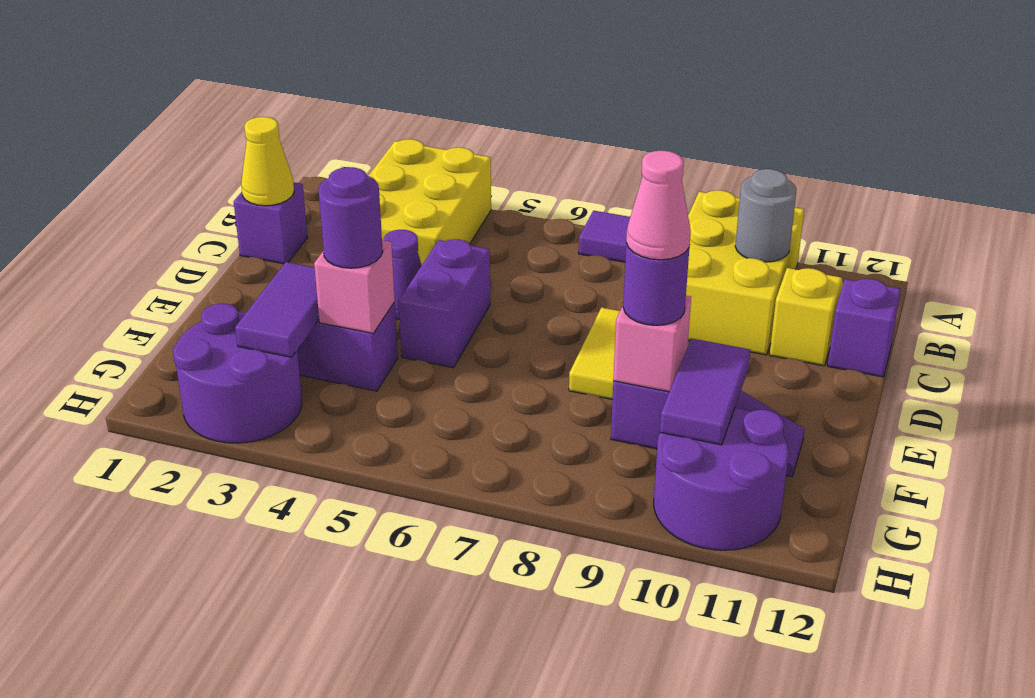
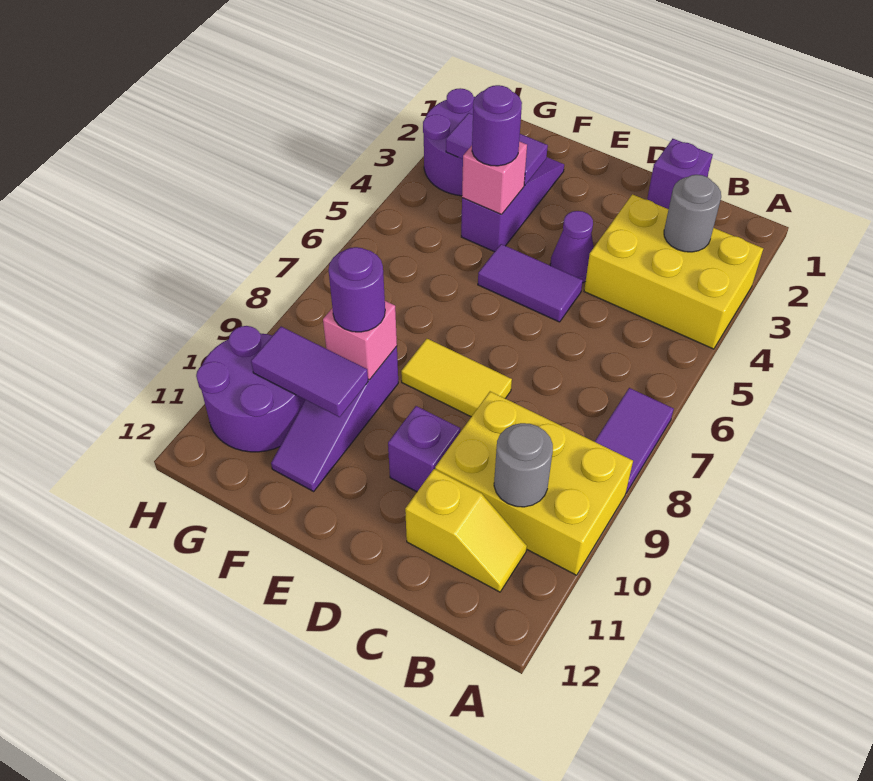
none -> grey 1x1 round brick [664,175,721,252]
yellow 1x1 cone [241,117,294,206] -> none
purple 1x1 brick [828,279,901,377] -> purple 1x1 brick moved to [388,406,460,492]
purple 1x2 brick [398,239,490,368] -> purple 1x2 tile [478,244,583,322]
pink 1x1 cone [626,151,691,260] -> none

